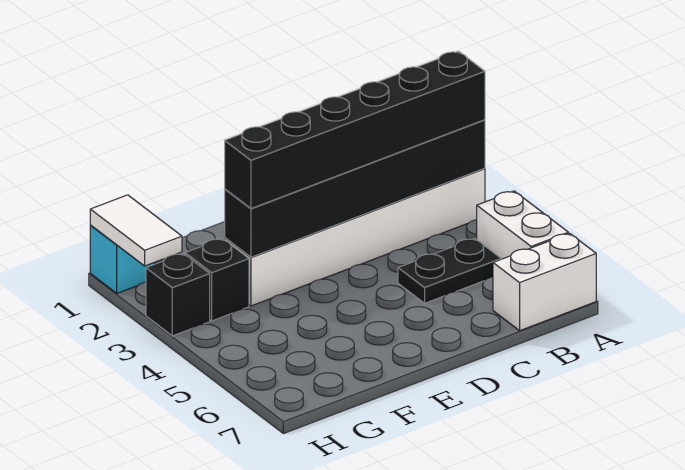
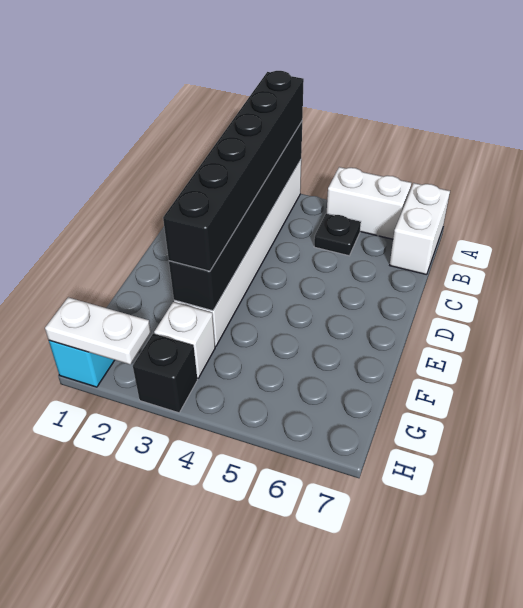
black 1x2 plate [398,238,501,303] -> black 1x1 plate [314,213,361,256]
black 1x1 brick [185,239,249,321] -> white 1x1 brick [154,302,215,378]
white 1x2 tile [90,195,182,266] -> white 1x2 plate [45,297,151,364]

